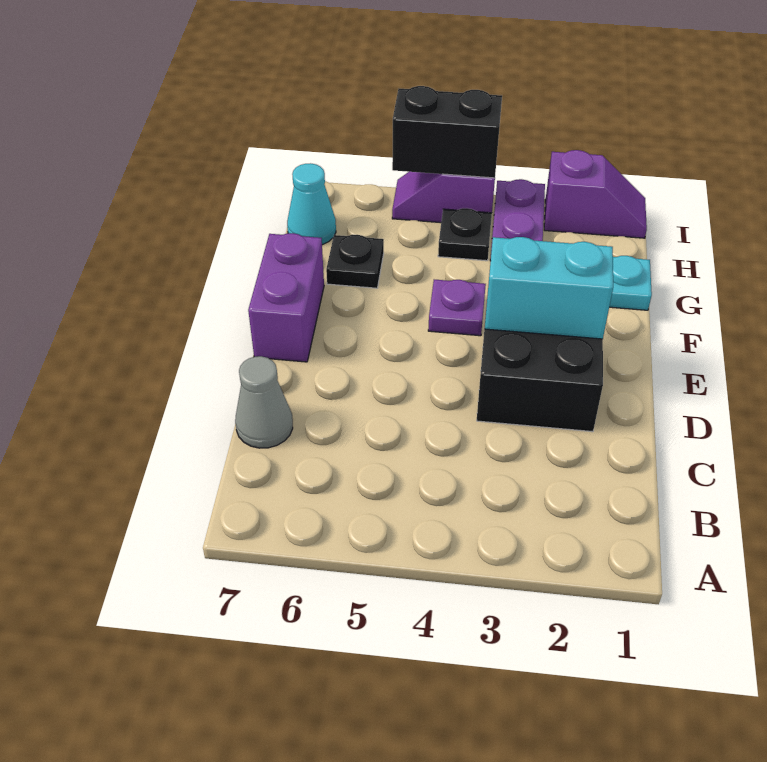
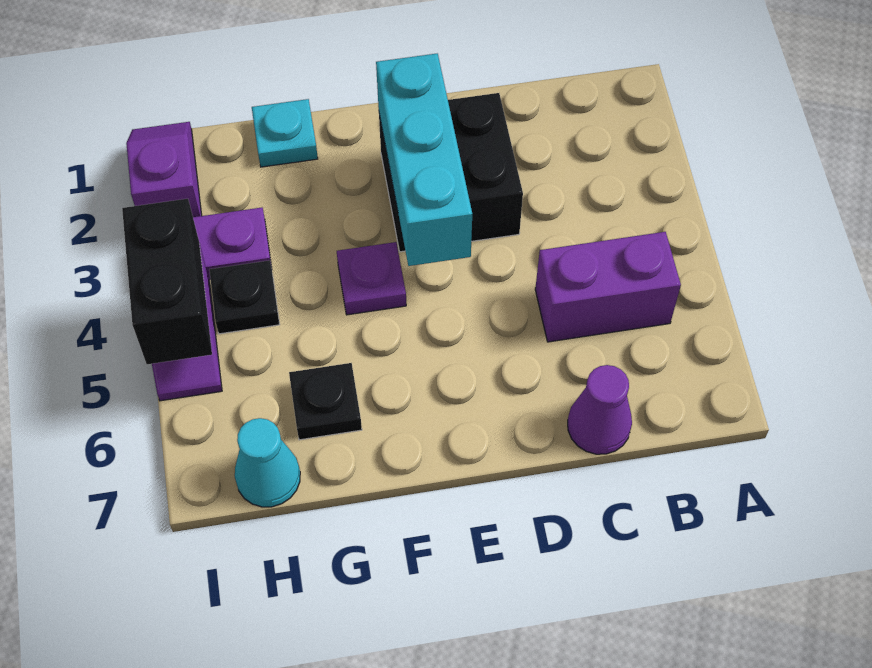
grey 1x1 cone [235,356,293,448] -> purple 1x1 cone [568,365,632,454]
cyan 1x2 brick [485,237,613,339] -> cyan 1x3 brick [376,54,472,266]
purple 1x2 brick [248,233,324,362] -> purple 1x2 brick moved to [535,232,681,342]

